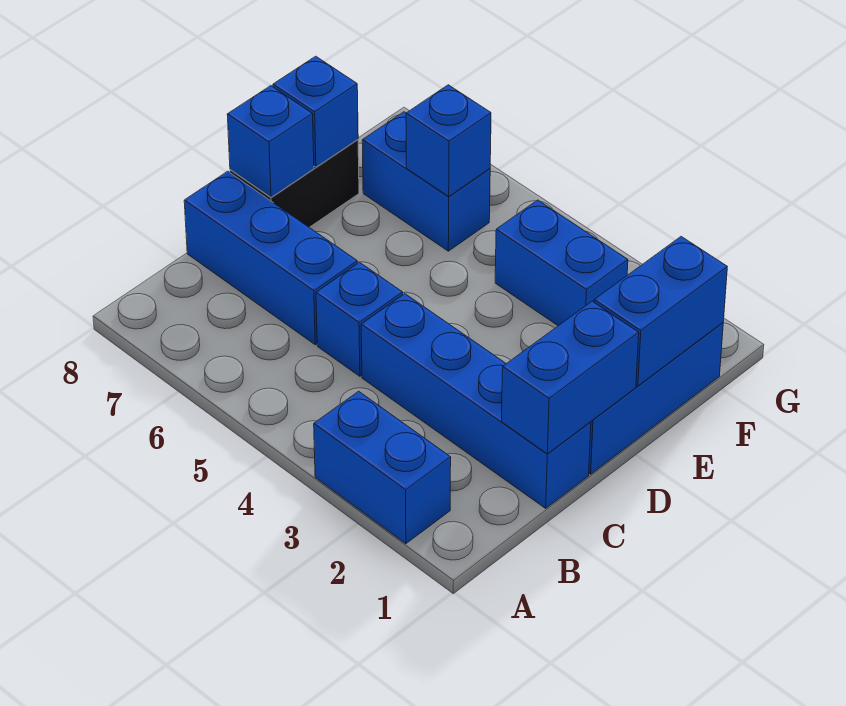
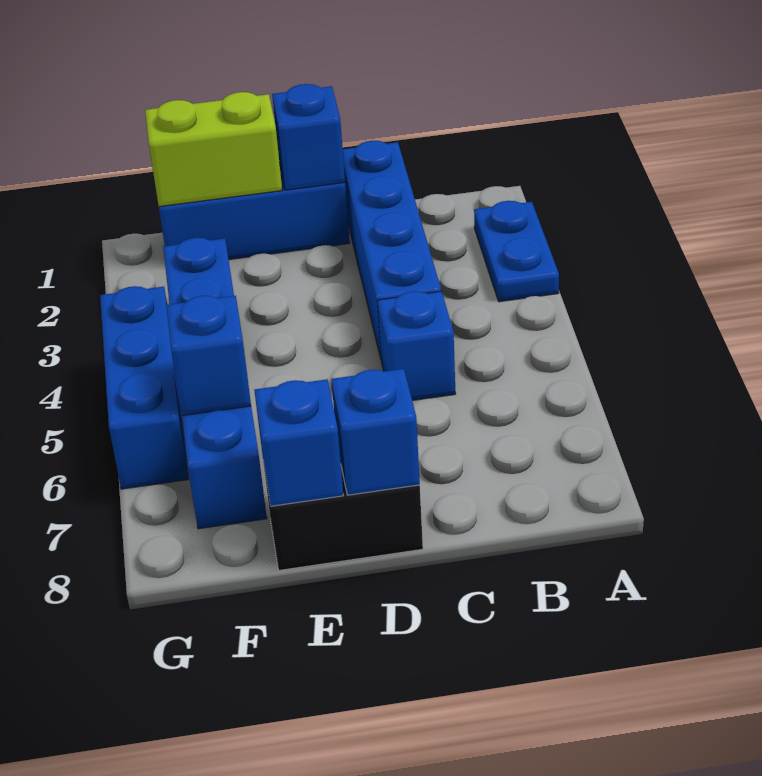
blue 1x2 brick [314,391,451,544] -> blue 1x2 plate [474,201,559,302]
blue 1x2 brick [502,301,639,454] -> blue 1x1 brick [272,84,345,190]
blue 1x3 brick [184,171,357,345] -> blue 1x3 brick moved to [100,286,189,489]
blue 1x2 brick [594,237,727,386] -> lime 1x2 brick [145,92,282,207]

